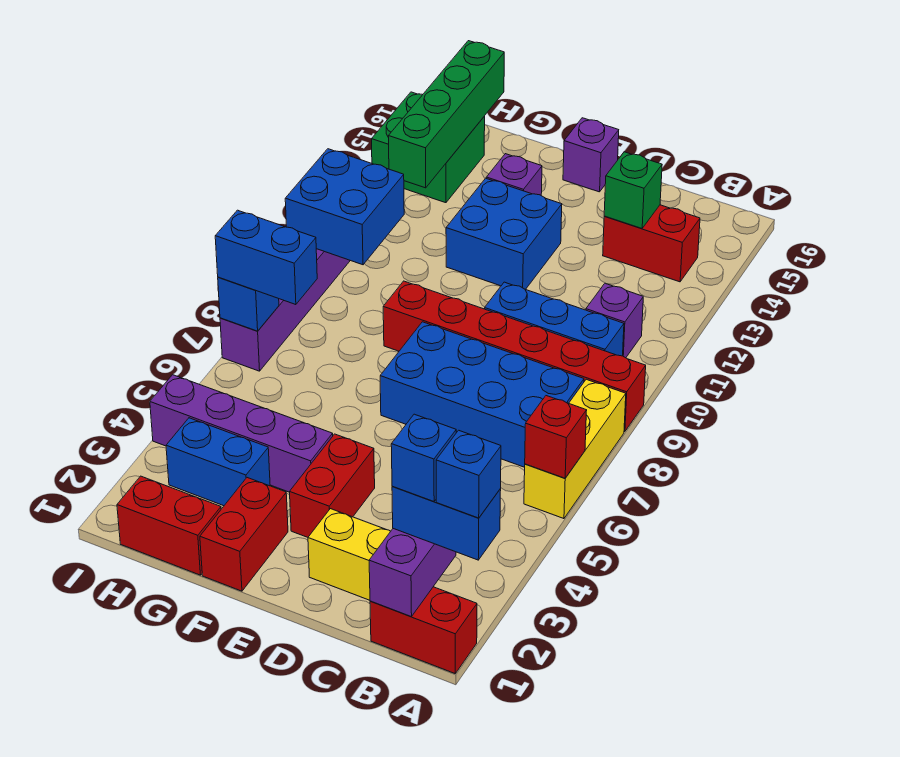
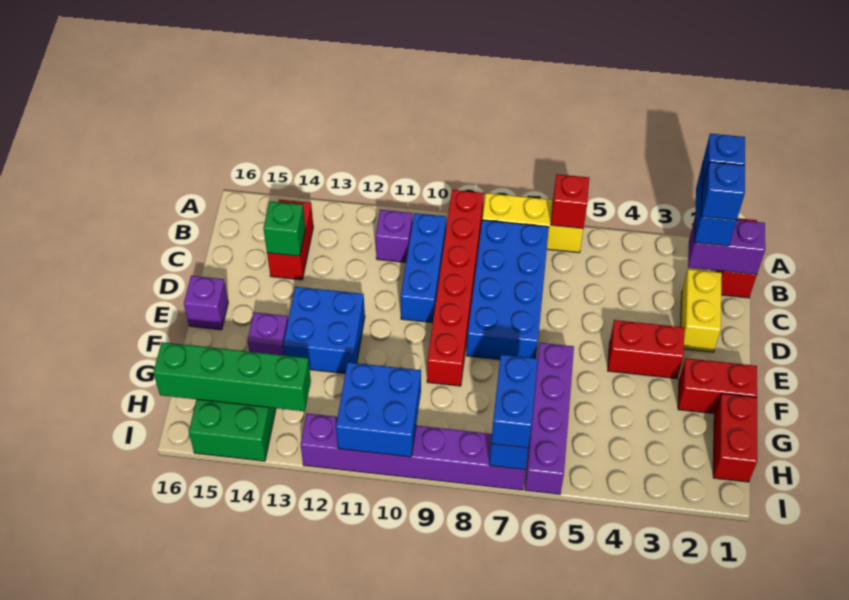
purple 1x4 brick [150,375,333,492] -> purple 1x4 brick moved to [525,343,574,494]
blue 1x2 brick [166,418,270,506] -> none

